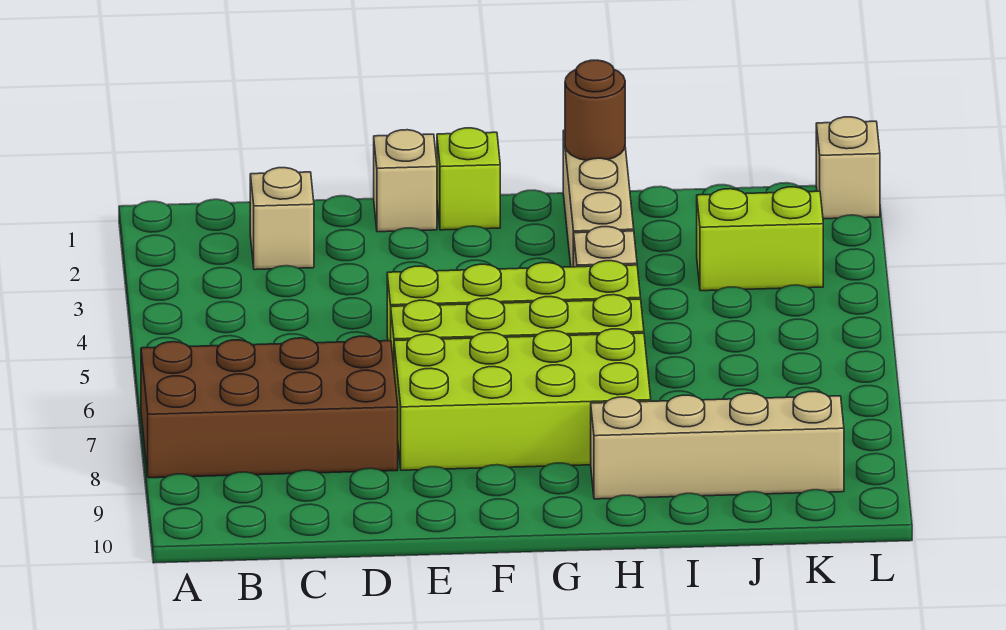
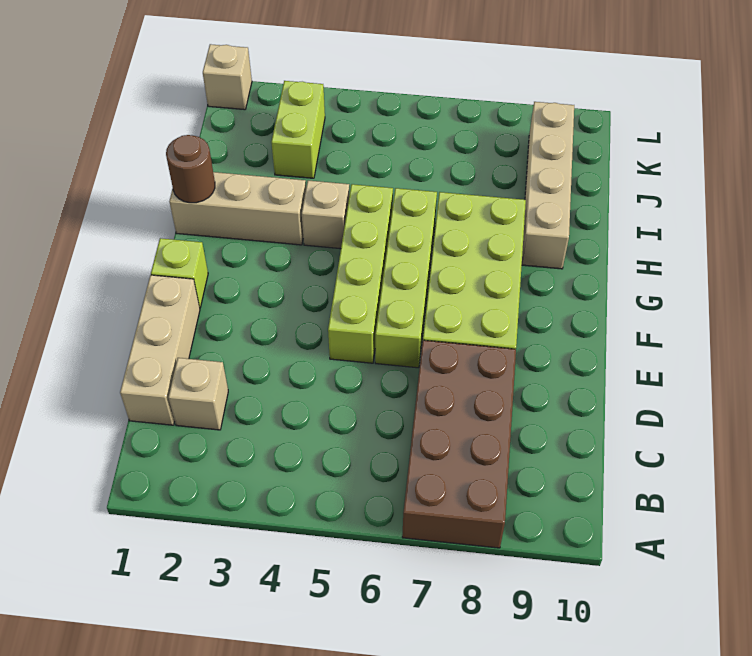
tan 1x1 brick [374,130,437,232] -> tan 1x3 brick [120,275,200,425]

